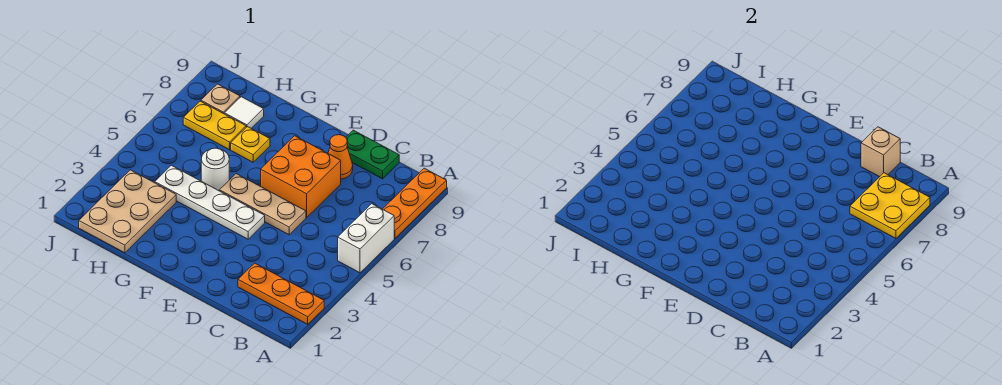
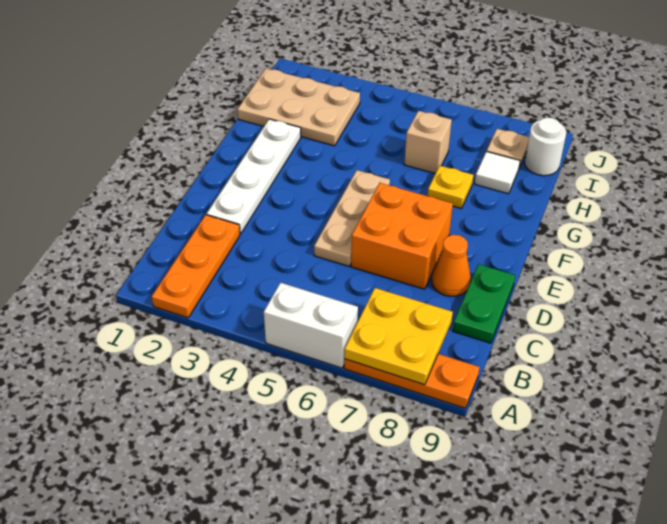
tan 1x1 brick [861,127,900,177] -> tan 1x1 brick moved to [404,111,452,174]
white 1x4 plate [155,165,265,239] -> white 1x4 plate moved to [207,119,301,234]
white 1x1 round brick [201,148,229,191] -> white 1x1 round brick moved to [525,117,566,176]
yellow 1x2 plate [183,101,246,150] -> none

